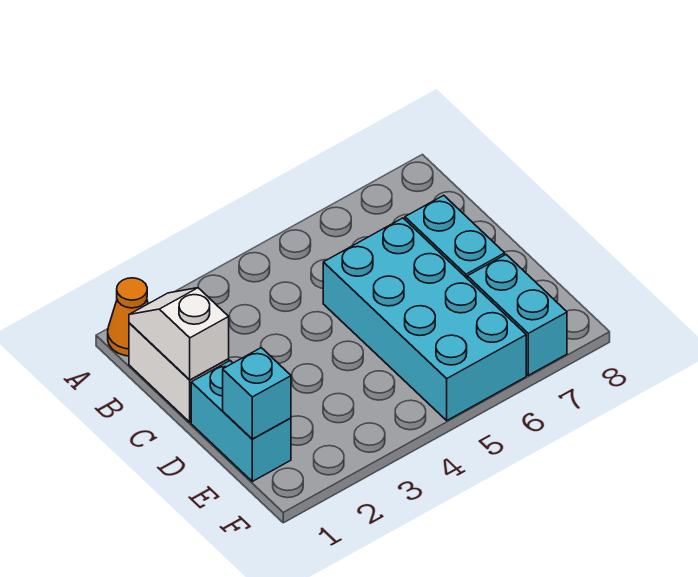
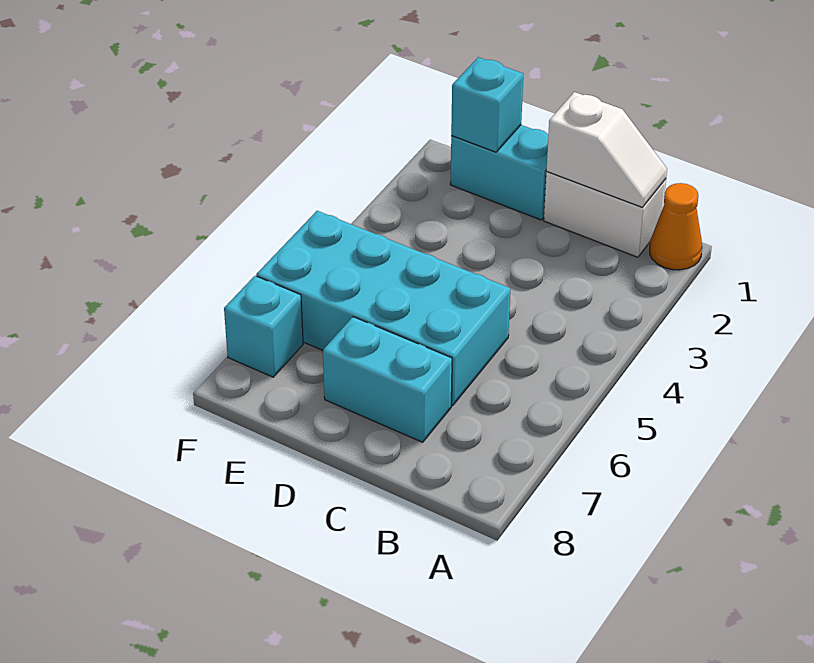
cyan 1x2 brick [467,255,567,375] -> cyan 1x1 brick [224,276,303,377]

